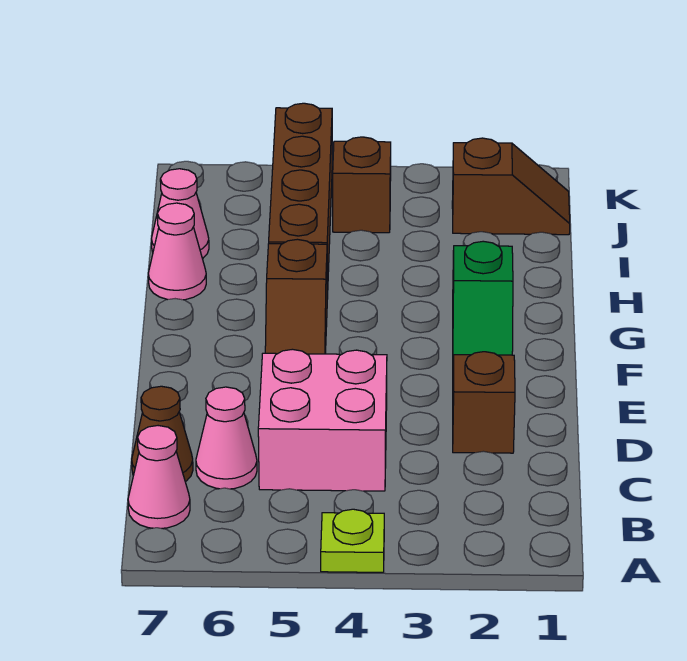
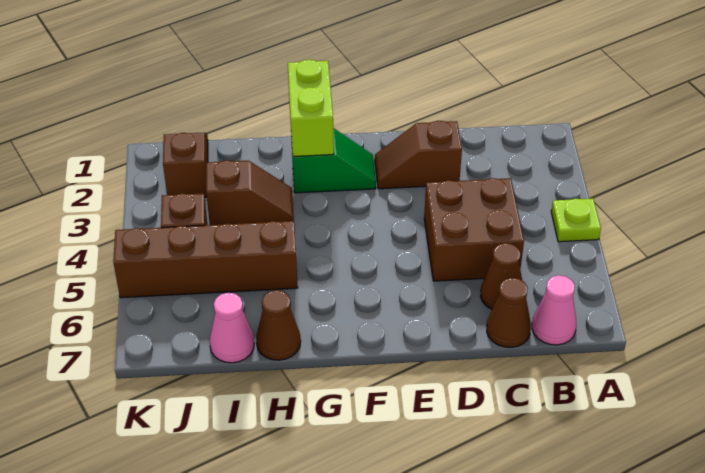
pink 2x2 brick [258,349,387,491] -> brown 2x2 brick [424,178,524,281]
pink 1x1 cone [196,387,257,489] -> brown 1x1 cone [481,243,522,309]
brown 1x2 slope [265,239,327,354] -> brown 1x2 slope moved to [206,160,294,225]
none -> lime 1x2 brick [288,60,334,157]
pink 1x1 cone [148,203,206,300] -> brown 1x1 cone [256,290,301,360]

